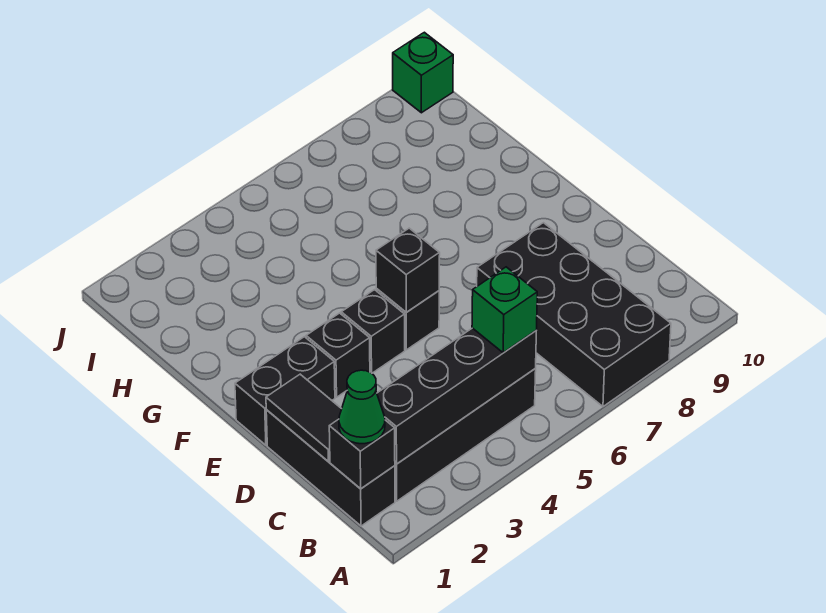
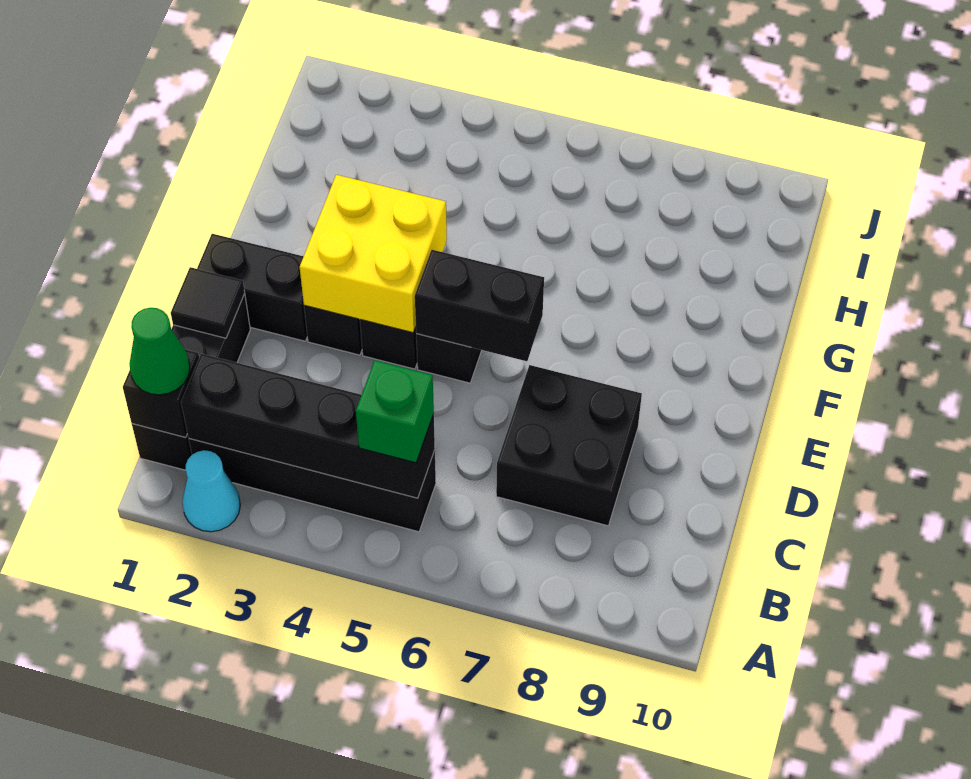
none -> cyan 1x1 cone [182,450,240,532]
black 2x4 brick [477,223,671,406] -> black 2x2 brick [496,365,642,526]
black 1x2 tile [266,374,342,462] -> black 1x1 tile [171,267,245,338]
none -> yellow 2x2 brick [300,175,447,333]
black 1x1 brick [376,228,440,312] -> black 1x2 brick [415,250,544,361]
green 1x1 brick [393,32,453,113] -> none

